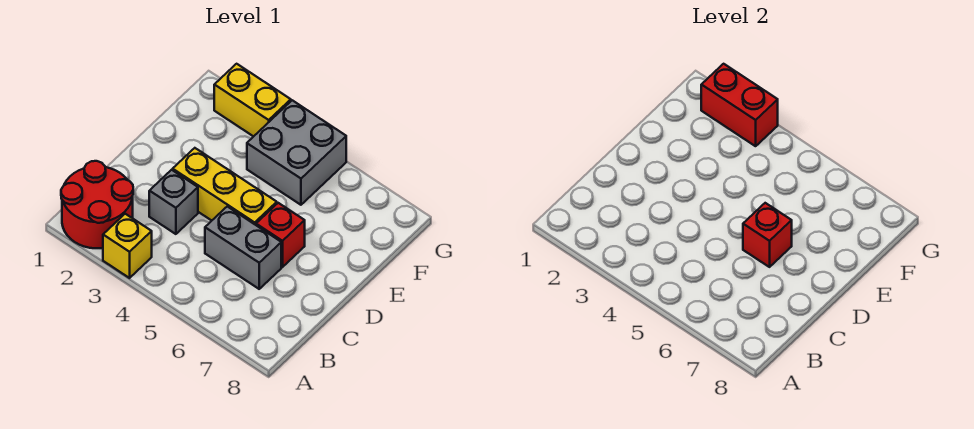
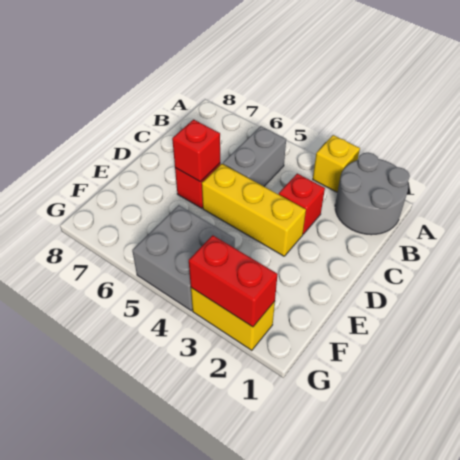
red 2x2 round brick [61,161,133,248] -> grey 2x2 round brick [335,153,410,235]
grey 1x1 brick [149,170,198,234] -> red 1x1 brick [279,174,325,234]
grey 1x2 brick [205,206,281,289] -> grey 1x2 brick turned to [223,126,286,186]

